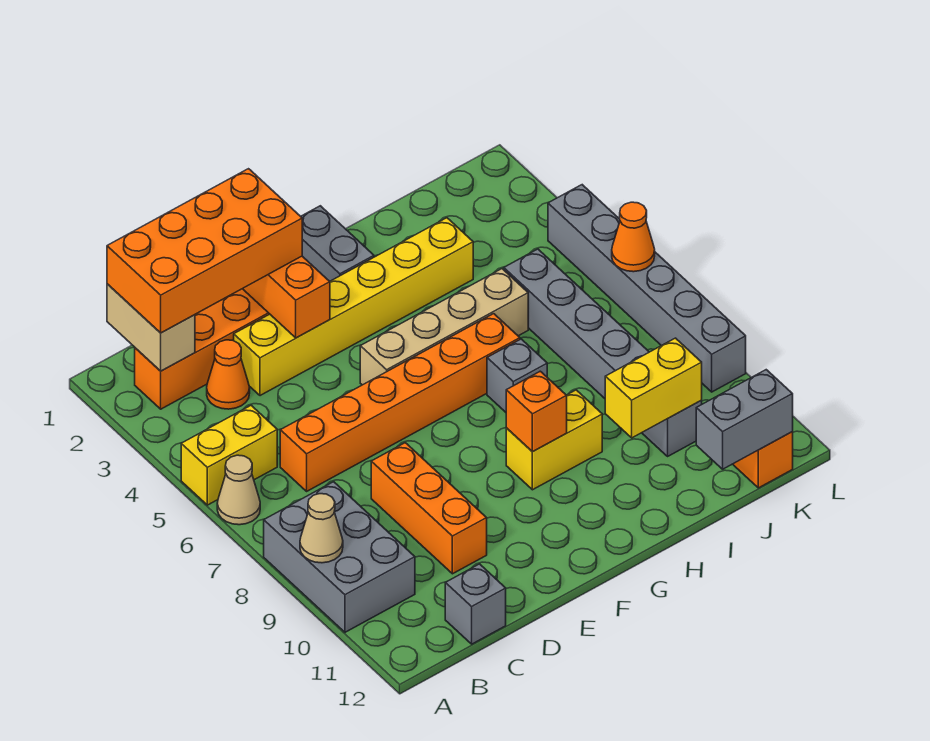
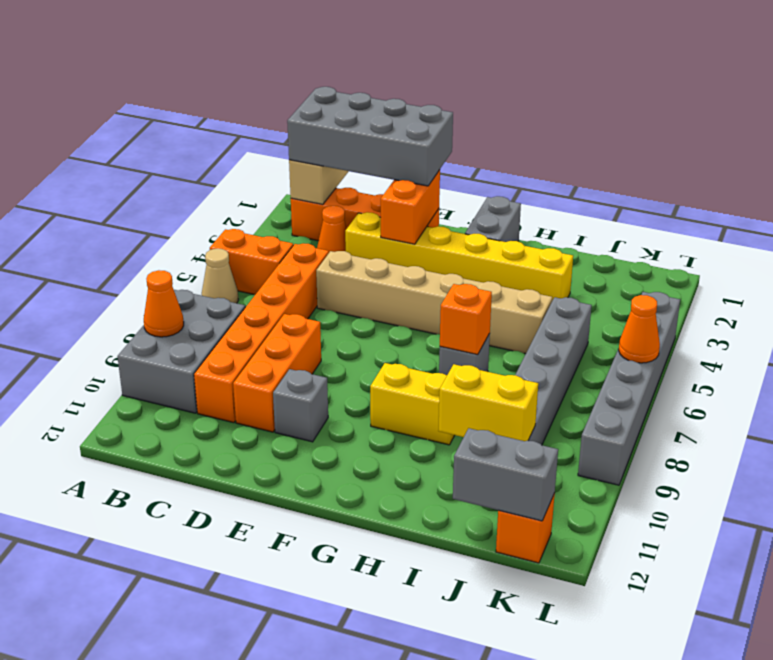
yellow 1x2 brick [181,405,277,505] -> orange 1x2 brick [210,229,293,295]
tan 1x1 cone [300,494,343,563] -> orange 1x1 cone [144,270,184,337]
orange 2x4 brick [107,169,302,333] -> grey 2x4 brick [287,87,453,186]
orange 1x6 brick [280,314,520,491] -> orange 1x6 brick turned to [194,243,329,423]
grey 1x1 brick [445,564,506,644] -> grey 1x1 brick moved to [273,369,328,442]
tan 1x4 brick [360,269,528,385] -> tan 1x6 brick [316,251,552,354]
orange 1x1 brick [506,371,567,452] -> orange 1x1 brick moved to [440,284,492,355]

